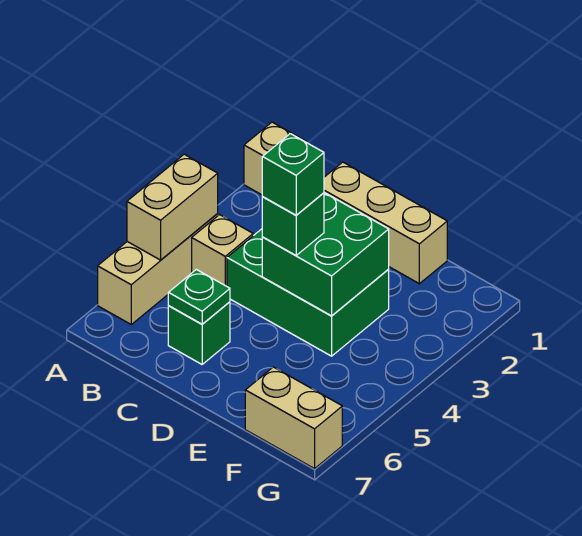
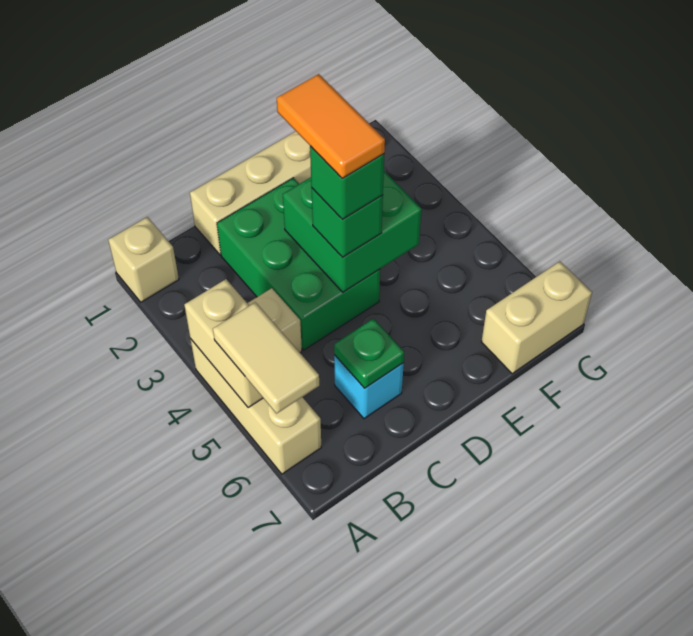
none -> tan 1x2 tile [213,302,319,413]
green 2x3 brick [227,229,389,356] -> green 2x3 brick turned to [217,178,380,350]
green 1x1 brick [168,302,230,364] -> cyan 1x1 brick [334,355,404,419]
none -> orange 1x2 tile [277,74,385,178]

